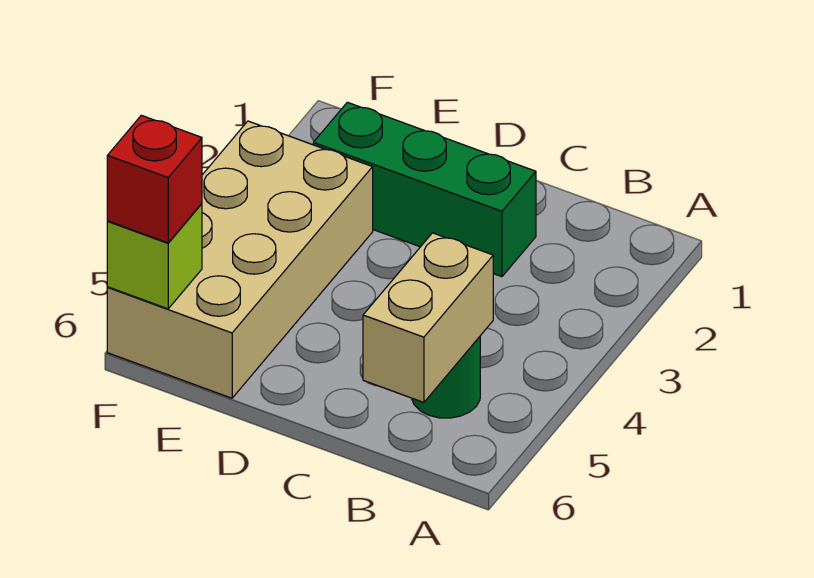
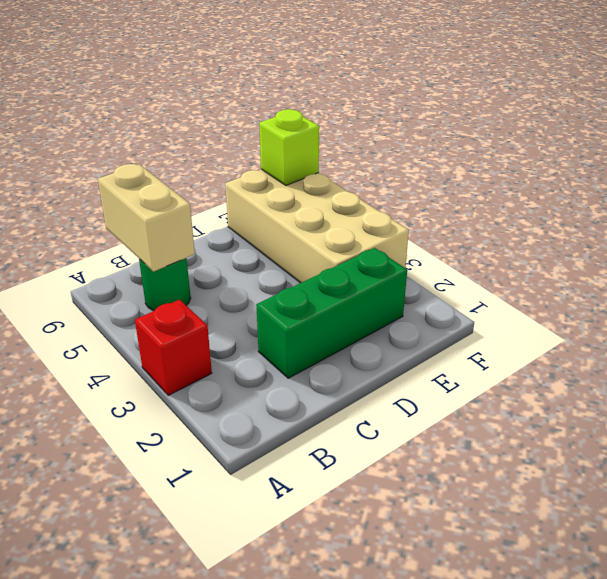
red 1x1 brick [107,115,202,243] -> red 1x1 brick moved to [135,300,212,395]

